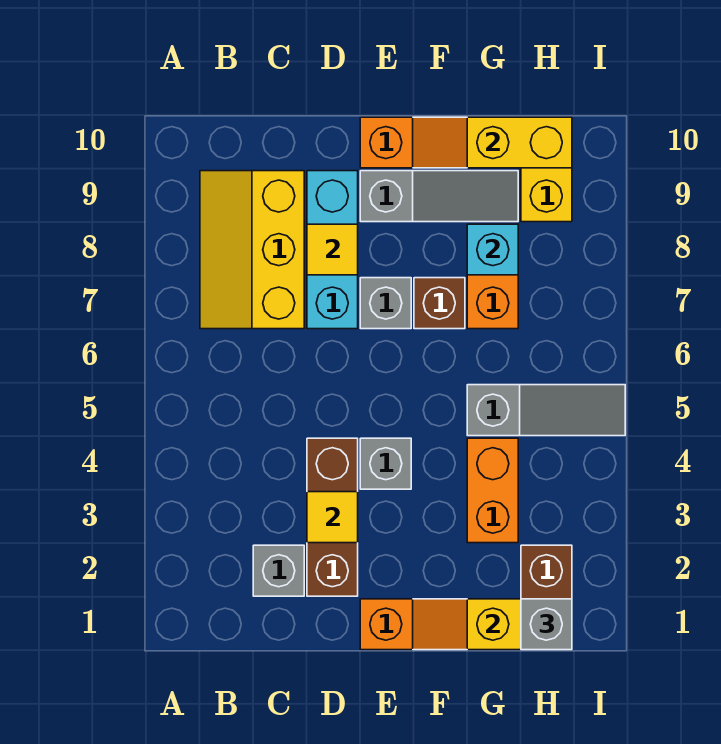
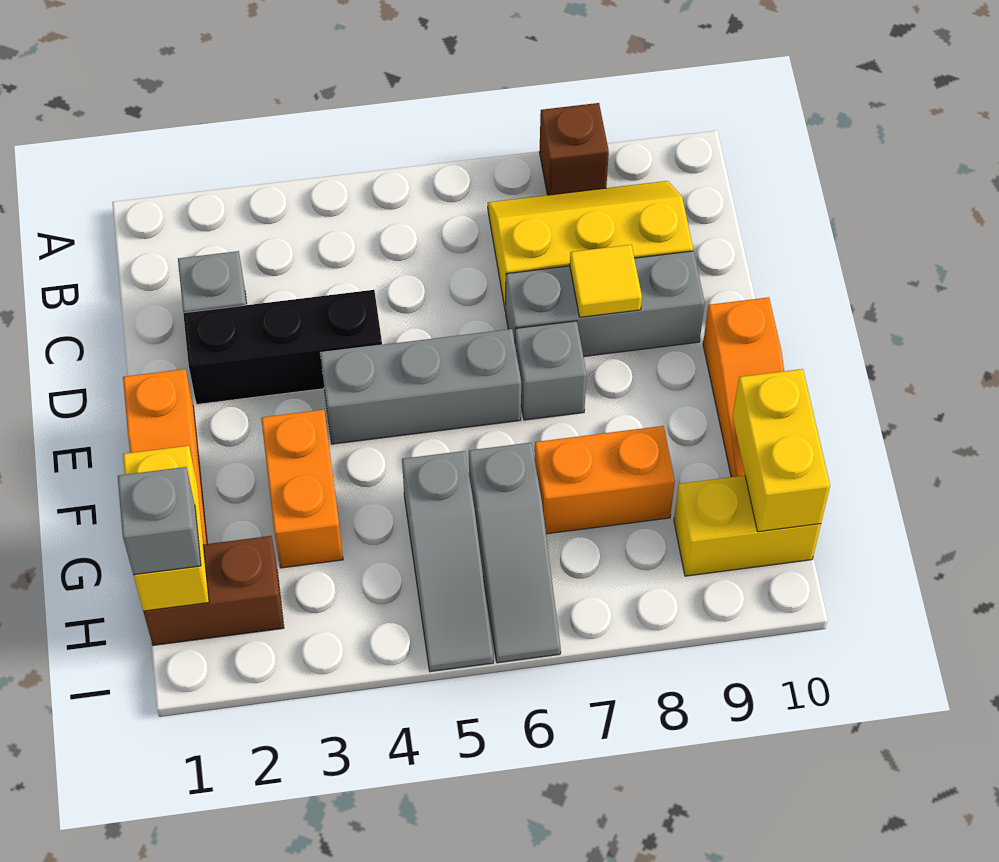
brown 1x3 brick [307,438,358,596] -> black 1x3 brick [183,290,382,404]
yellow 1x1 tile [307,492,358,543] -> none
cyan 1x3 brick [307,171,358,329] -> grey 1x3 brick [506,251,705,357]
grey 1x1 brick [360,438,411,489] -> grey 1x3 brick [320,329,521,444]
grey 1x3 slope [360,171,518,222] -> grey 1x3 slope moved to [469,443,561,663]
brown 1x1 brick [414,278,465,329] -> brown 1x1 brick moved to [539,103,609,195]
orange 1x2 brick [467,438,518,543] -> orange 1x2 brick turned to [261,410,343,568]
cyan 1x1 brick [467,224,518,275] -> none

